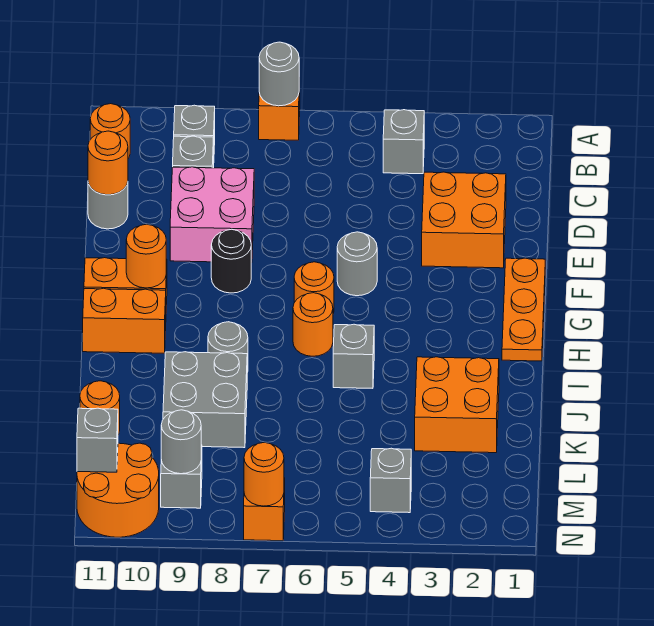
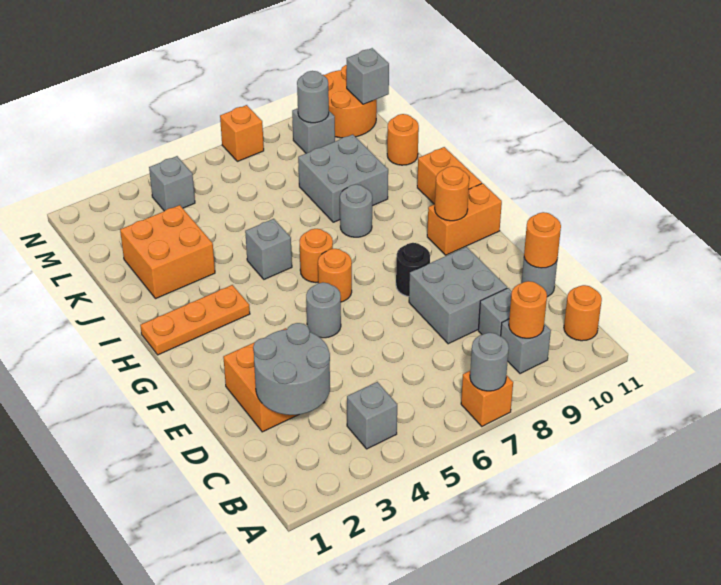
none -> grey 2x2 round brick [253,323,330,415]
pink 2x2 brick [170,167,254,263] -> grey 2x2 brick [409,247,507,344]
orange 1x3 plate [502,258,545,361] -> orange 1x3 plate turned to [140,285,250,355]
orange 1x2 brick [83,288,166,353] -> orange 1x2 brick turned to [417,147,482,204]
orange 1x1 round brick [244,442,284,506] -> orange 1x1 round brick moved to [509,281,547,338]

